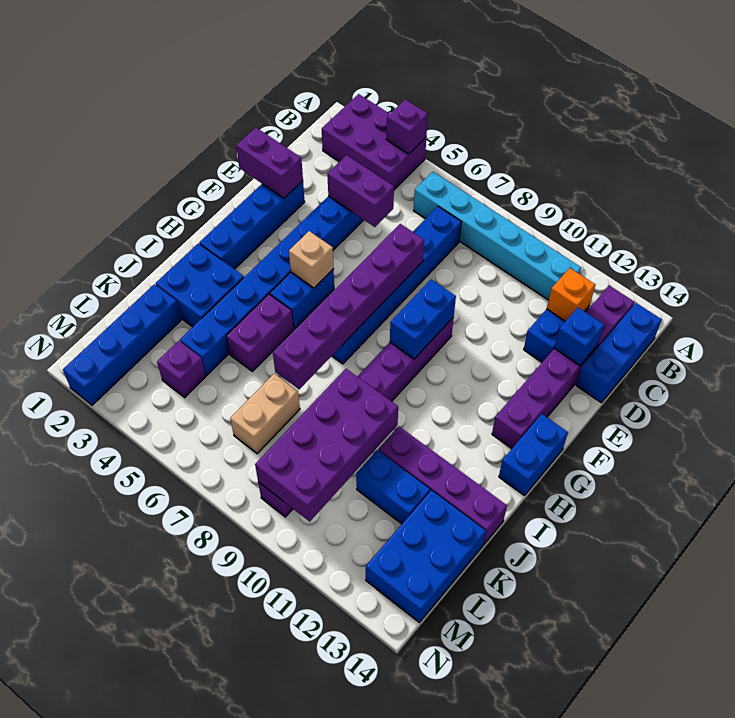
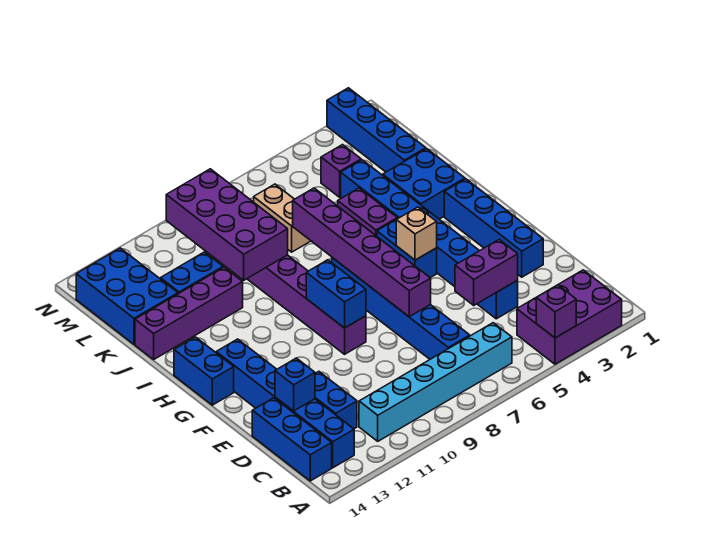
purple 1x6 brick [492,286,634,448] -> blue 1x6 brick [216,339,354,468]
orange 1x1 brick [547,268,595,321] -> none
purple 1x2 brick [236,128,303,198] -> none

